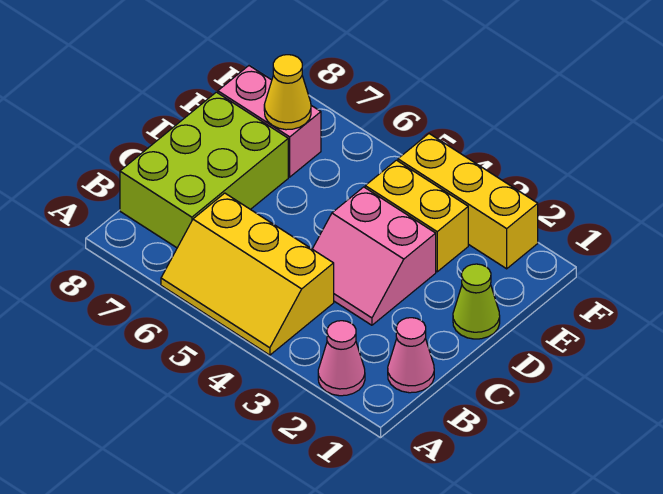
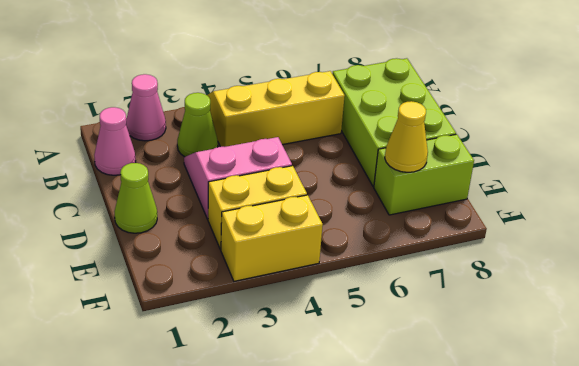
none -> lime 1x1 cone [177,93,218,157]
pink 1x2 brick [218,66,321,177] -> lime 1x2 brick [374,134,474,215]
yellow 1x3 brick [398,134,538,269] -> yellow 1x2 brick [221,195,323,281]

